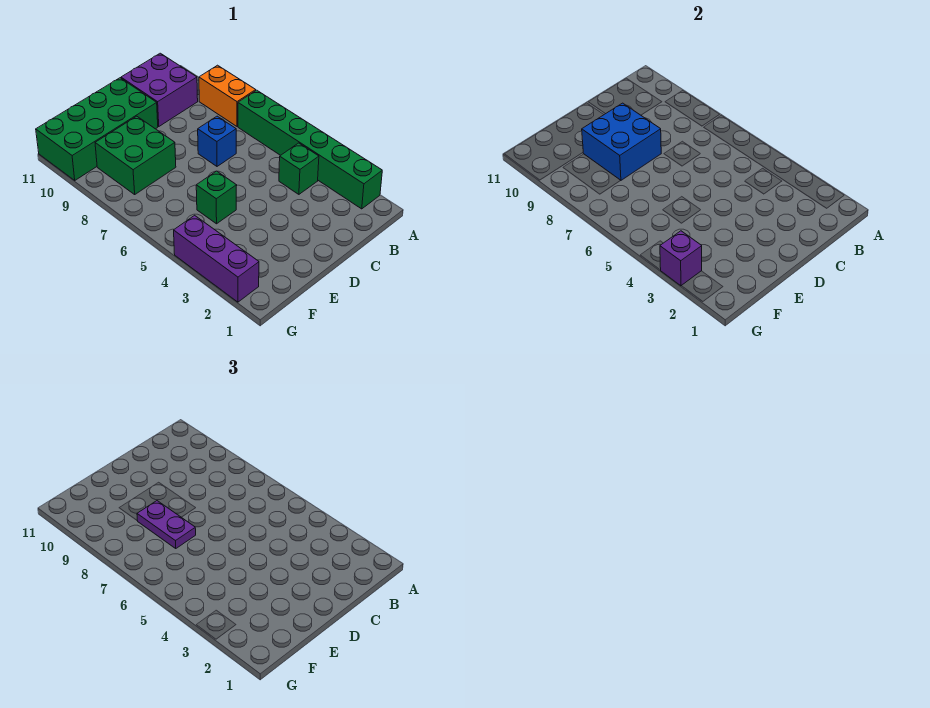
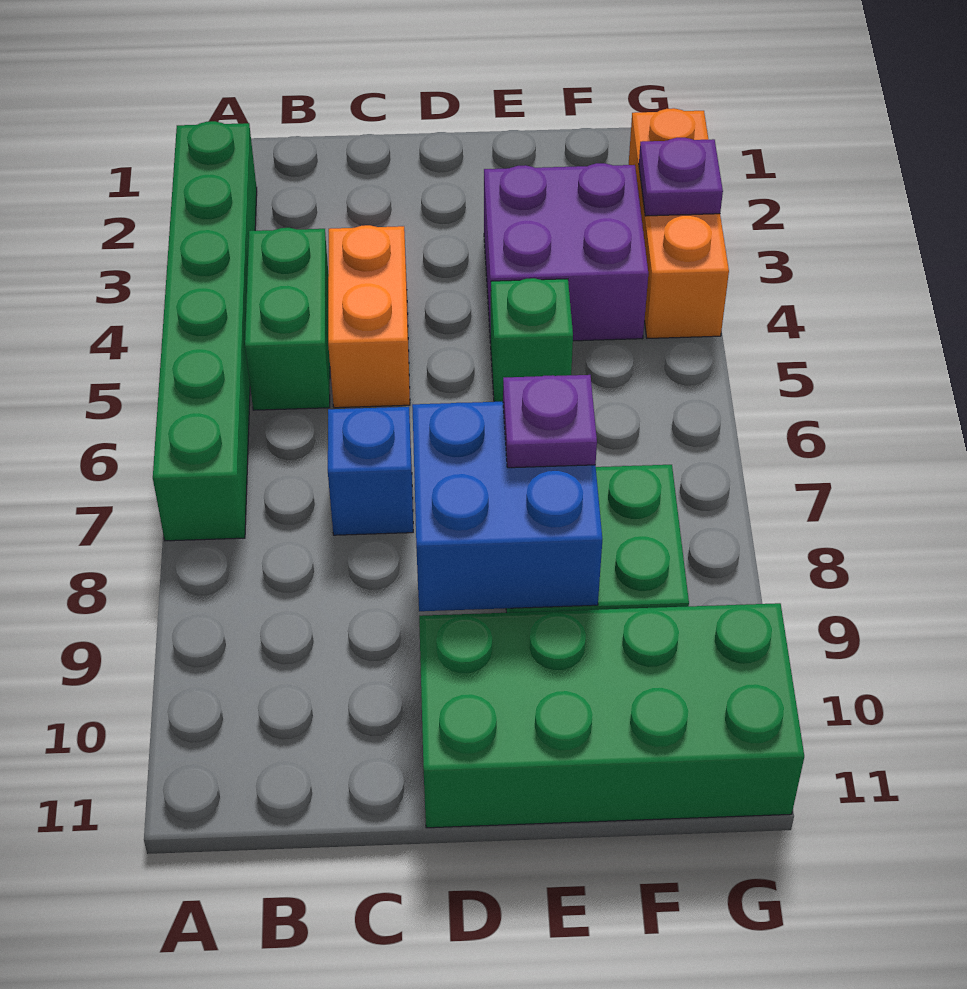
orange 1x2 brick [199,65,256,126] -> orange 1x2 brick moved to [328,225,410,408]
green 1x1 brick [279,143,319,194] -> green 1x2 brick [245,228,330,410]
purple 2x2 brick [121,53,198,126] -> purple 2x2 brick moved to [484,163,648,343]
purple 1x2 plate [137,501,196,548] -> purple 1x1 plate [503,375,597,468]
purple 1x3 brick [174,215,259,302] -> orange 1x3 brick [629,108,729,339]
purple 1x1 brick [660,231,702,286] -> purple 1x1 plate [639,138,723,216]

